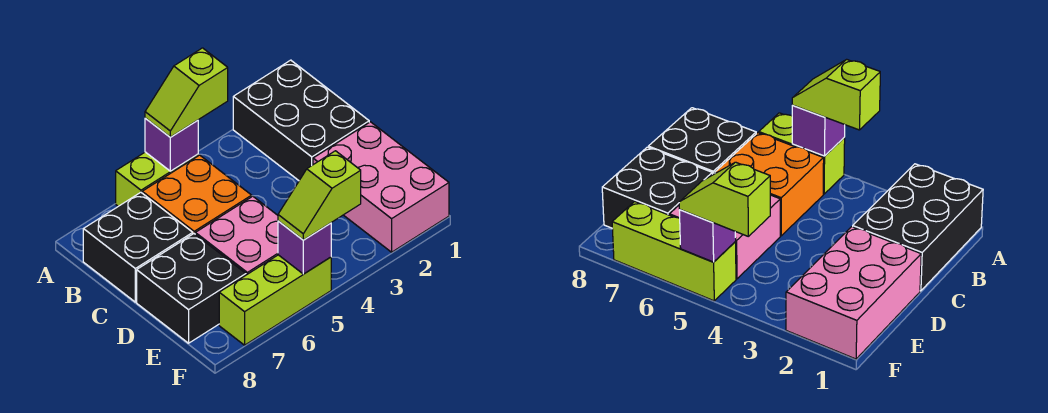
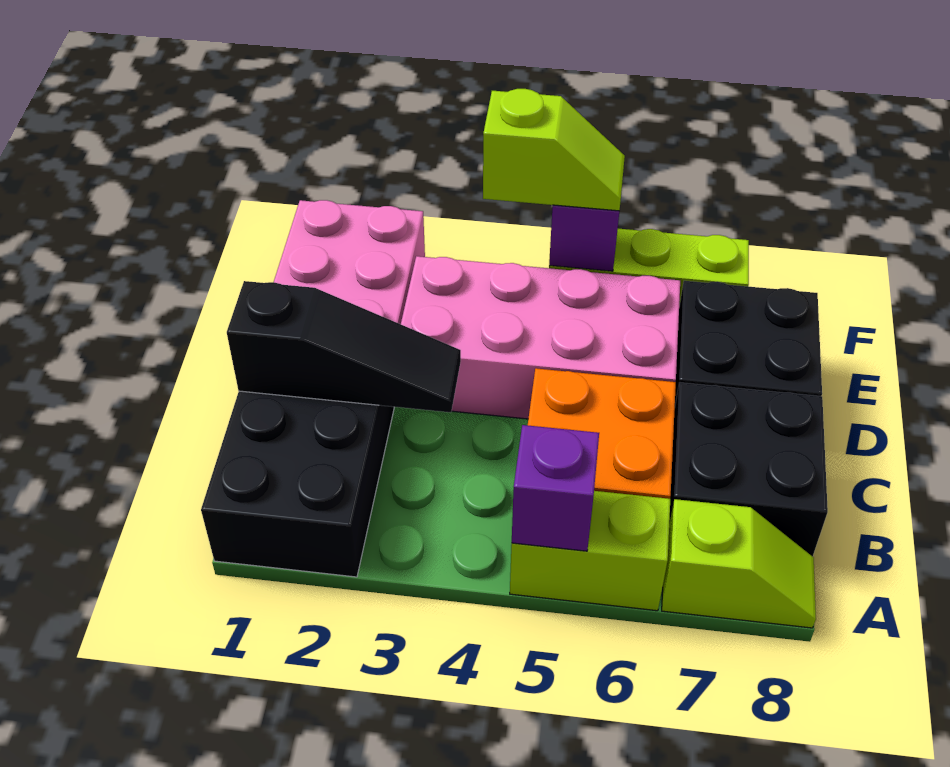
lime 1x2 slope [145,48,228,137] -> lime 1x2 slope moved to [662,499,816,628]
none -> black 1x3 slope [227,281,461,412]
pink 2x2 brick [195,196,278,275] -> pink 2x4 brick [401,256,680,419]

